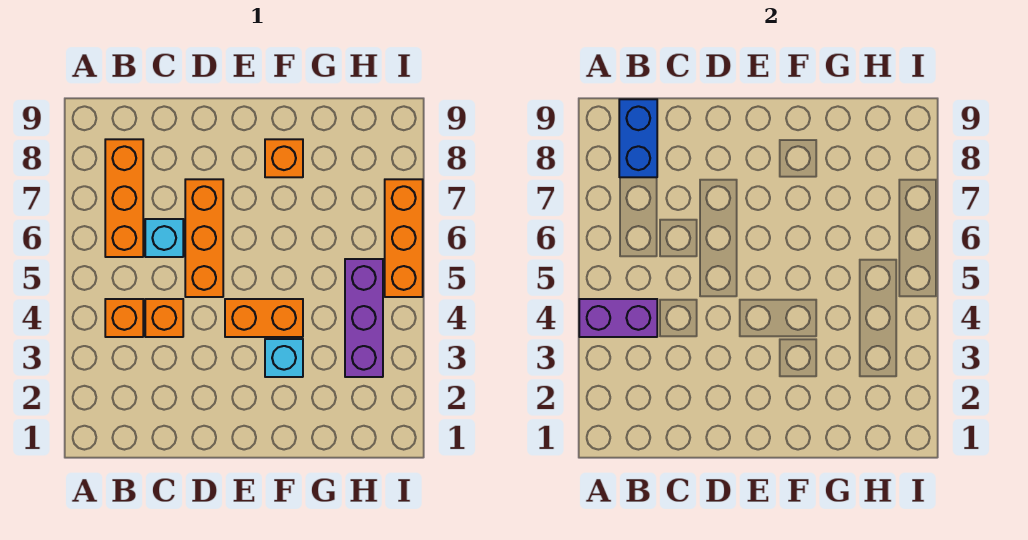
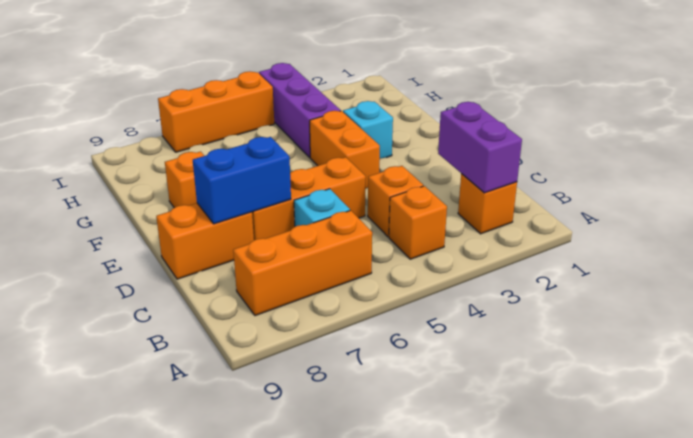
purple 1x2 brick [579,299,657,337] -> purple 1x2 brick moved to [438,102,522,193]
none -> orange 1x1 brick [458,174,517,234]
blue 1x2 brick [619,99,657,177] -> blue 1x2 brick moved to [193,137,291,224]
none -> orange 1x2 brick [156,203,254,279]
purple 1x3 brick [345,259,383,377] -> purple 1x3 brick turned to [259,63,341,157]

